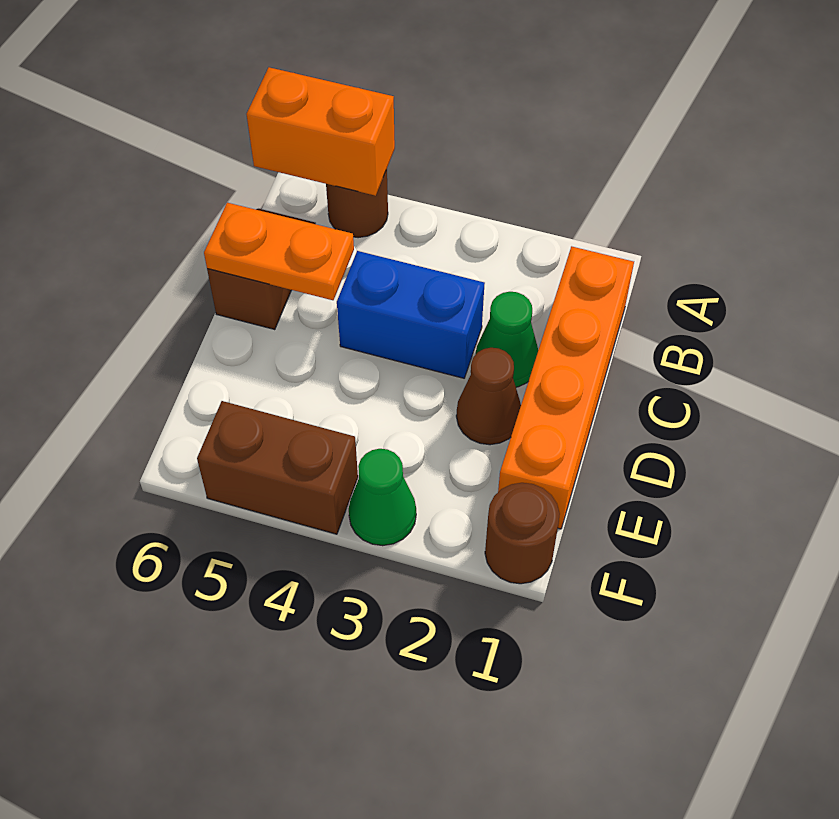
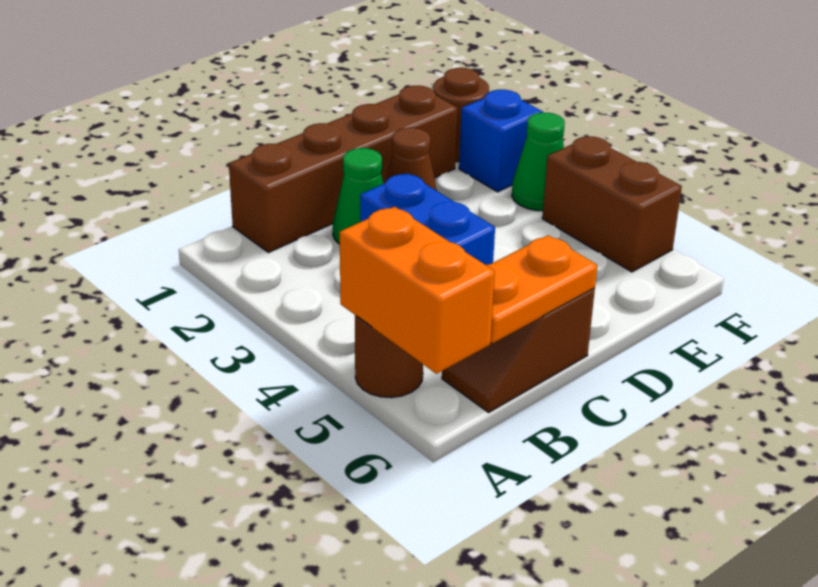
orange 1x4 brick [498,246,634,529] -> brown 1x4 brick [229,86,457,252]
orange 1x2 plate [204,203,354,300] -> orange 1x2 plate turned to [487,235,597,343]
none -> blue 1x1 brick [459,90,543,192]

